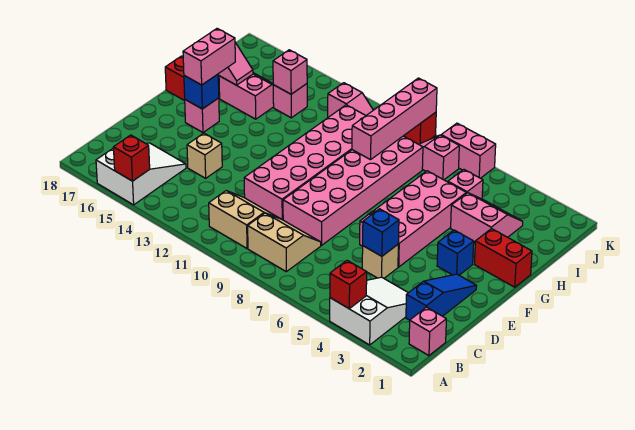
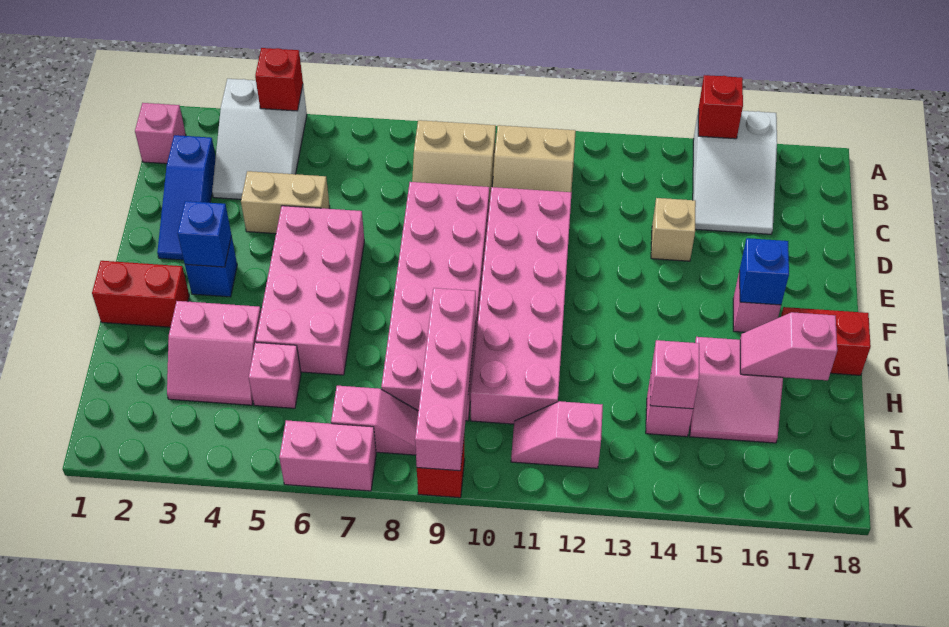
tan 1x1 brick [362,245,398,278] -> tan 1x2 brick [241,171,330,234]
blue 1x1 brick [363,209,399,256] -> blue 1x1 brick moved to [178,201,232,267]
pink 1x2 brick [183,29,235,85] -> none

